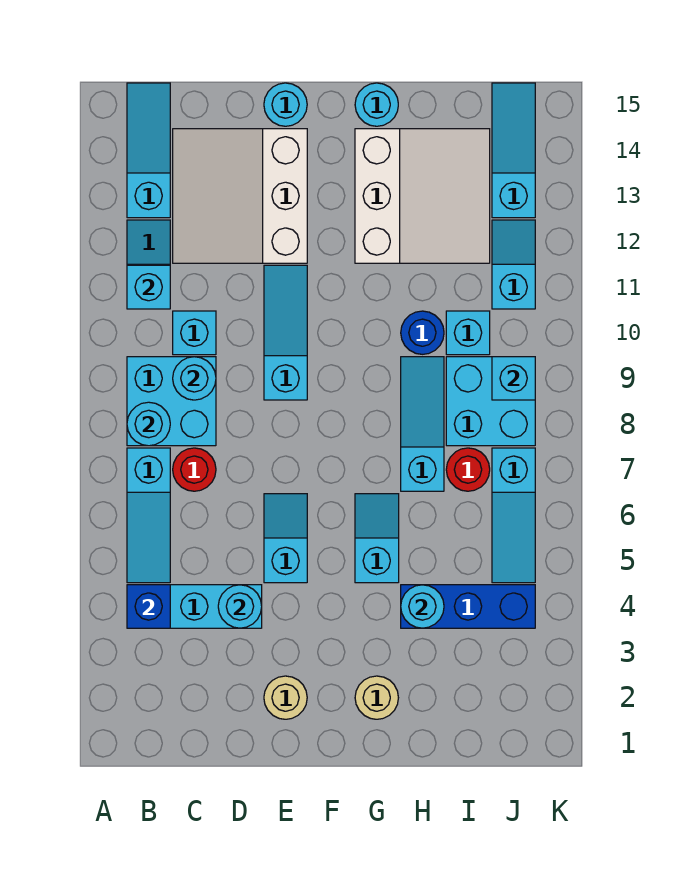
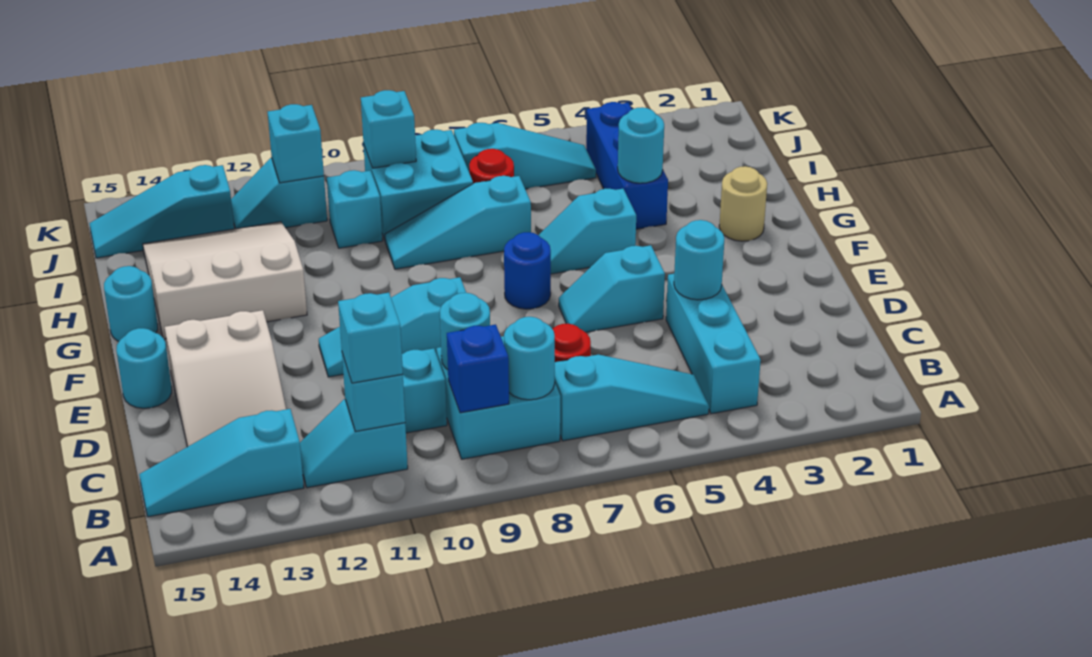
blue 1x1 brick [127,585,170,628] -> blue 1x1 brick moved to [447,324,509,413]
none -> cyan 1x1 brick [338,293,403,383]
white 3x3 slope [173,129,307,263] -> white 2x3 slope [165,310,286,447]
tan 1x1 round brick [264,676,307,719] -> none
blue 1x1 round brick [401,311,444,354] -> blue 1x1 round brick moved to [504,232,551,309]
none -> cyan 1x1 brick [268,104,324,183]

